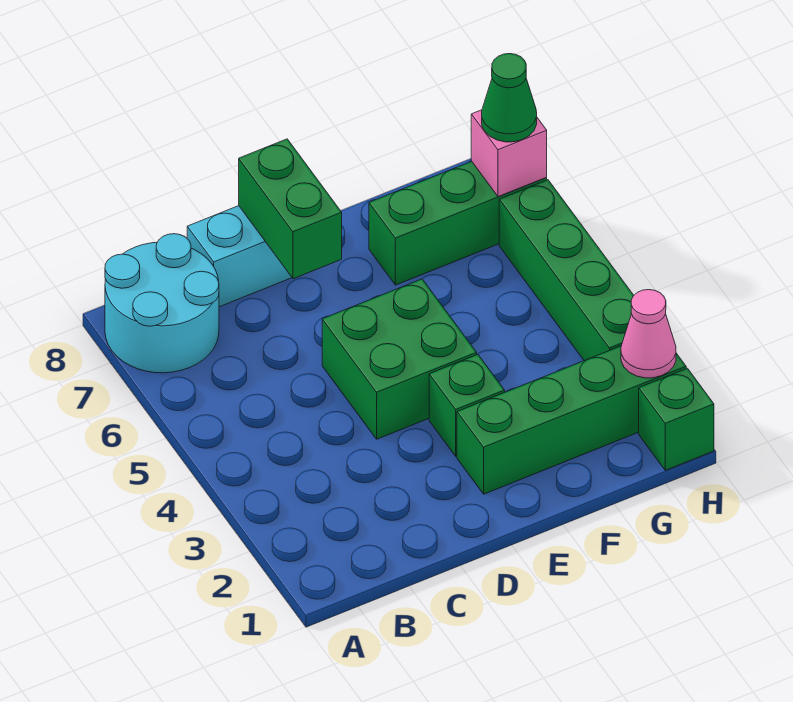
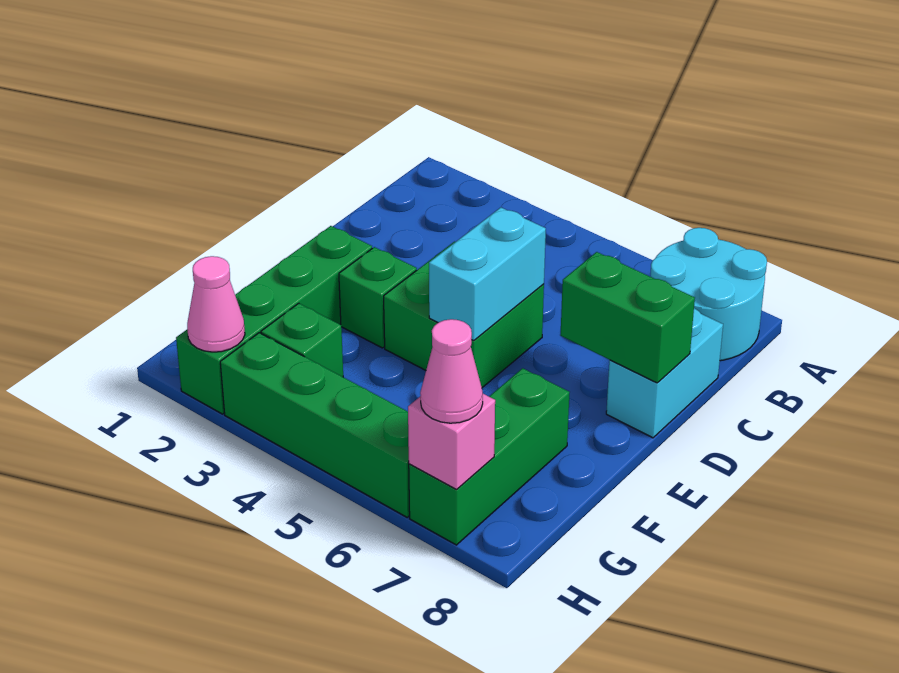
none -> cyan 1x2 brick [429,208,546,341]
green 1x1 brick [639,368,714,470] -> green 1x1 brick moved to [261,303,343,377]
green 1x1 cone [482,54,537,142] -> pink 1x1 cone [420,319,483,423]

